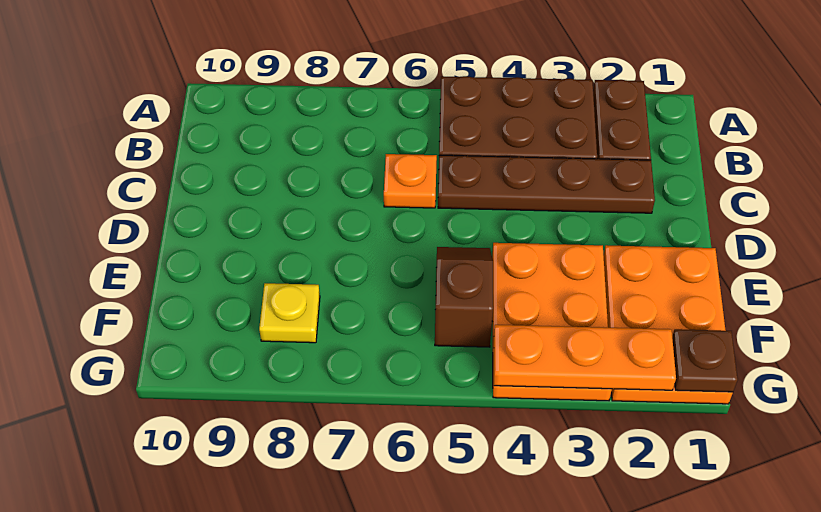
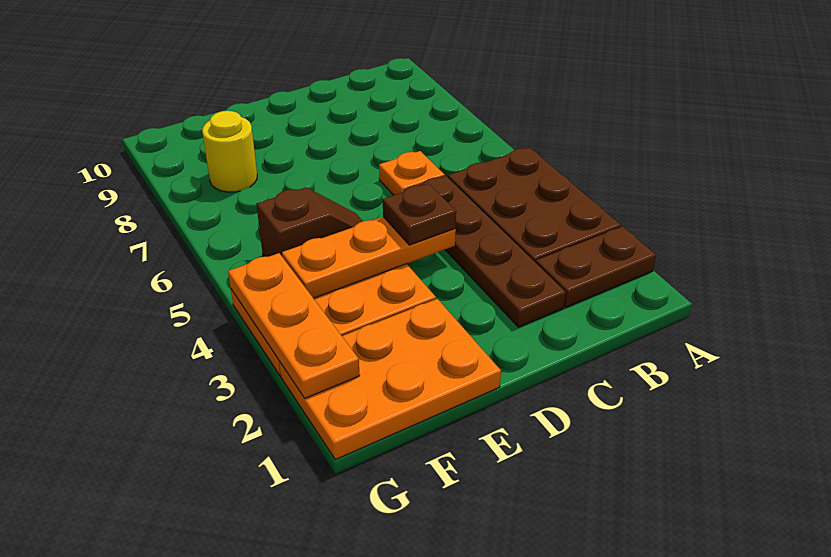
none -> orange 1x3 plate [282,217,456,298]
yellow 1x1 plate [259,283,320,343] -> yellow 1x1 round brick [202,111,257,192]
brown 1x1 plate [672,329,738,392] -> brown 1x1 plate moved to [383,184,456,245]

